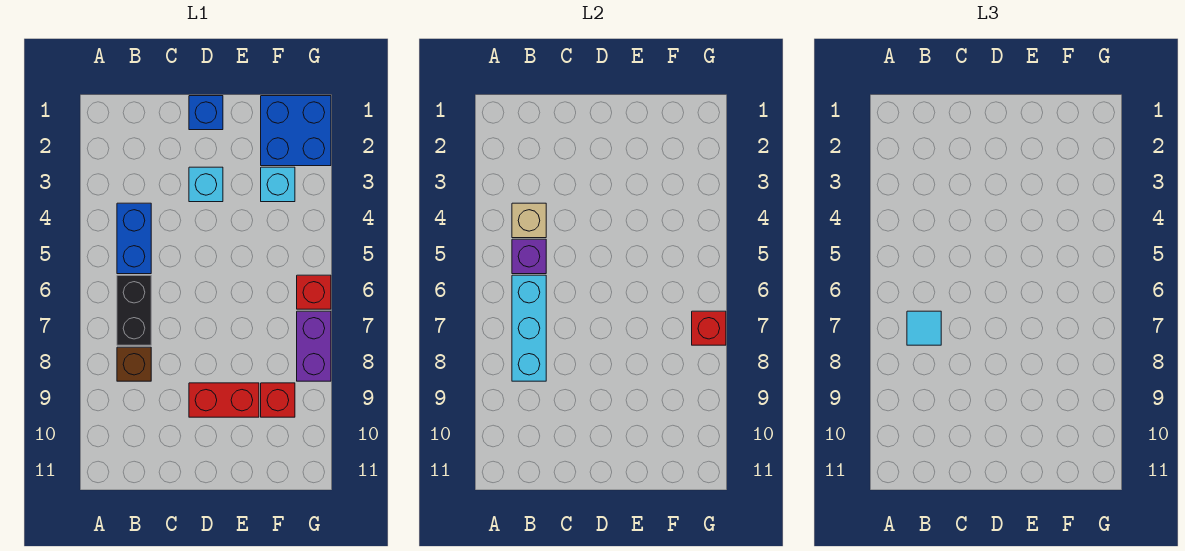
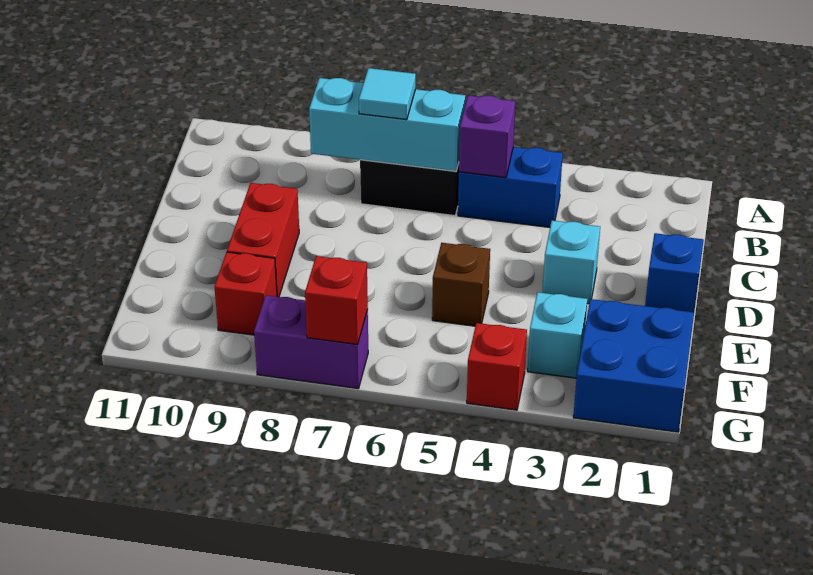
tan 1x1 brick [512,203,546,238] -> none
brown 1x1 brick [117,347,151,381] -> brown 1x1 brick moved to [432,243,490,326]
red 1x1 brick [297,275,331,309] -> red 1x1 brick moved to [467,323,527,410]

